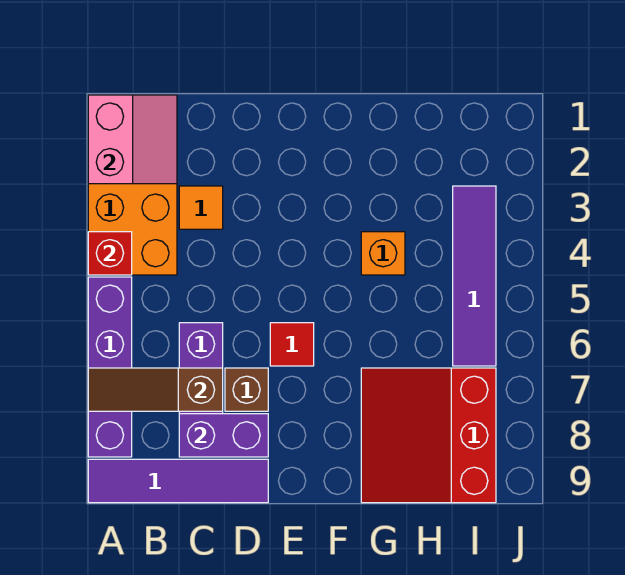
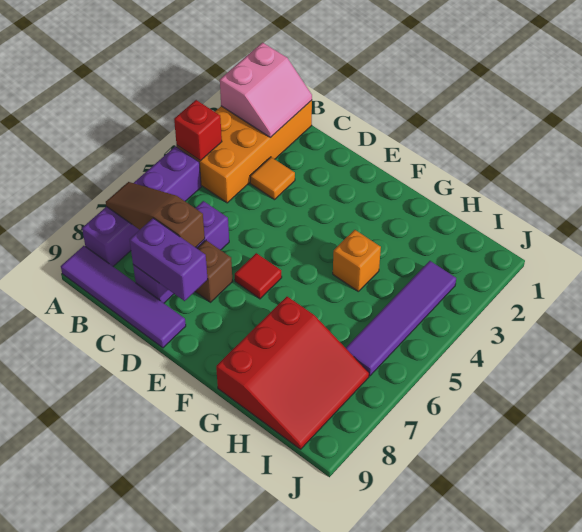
red 3x3 slope [361,368,496,503] -> red 3x3 slope turned to [216,297,369,449]

